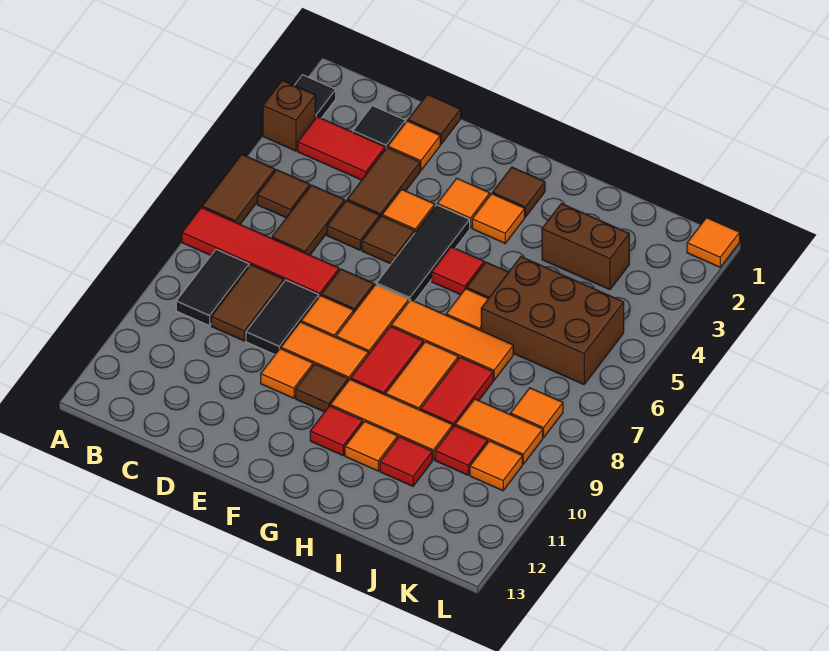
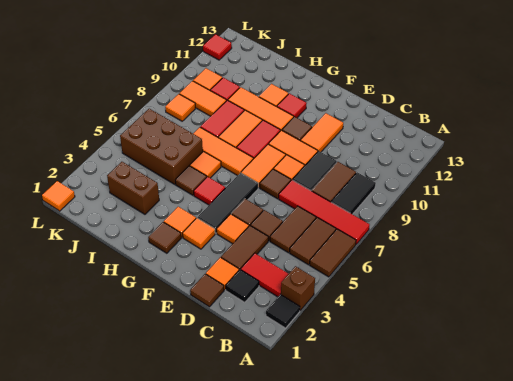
brown 1x1 tile [257,170,310,218] -> brown 1x2 tile [290,218,336,265]
orange 1x1 tile [261,349,313,398] -> orange 1x2 tile [300,113,343,152]
red 1x1 tile [380,437,432,486] -> red 1x1 tile moved to [203,34,232,60]

